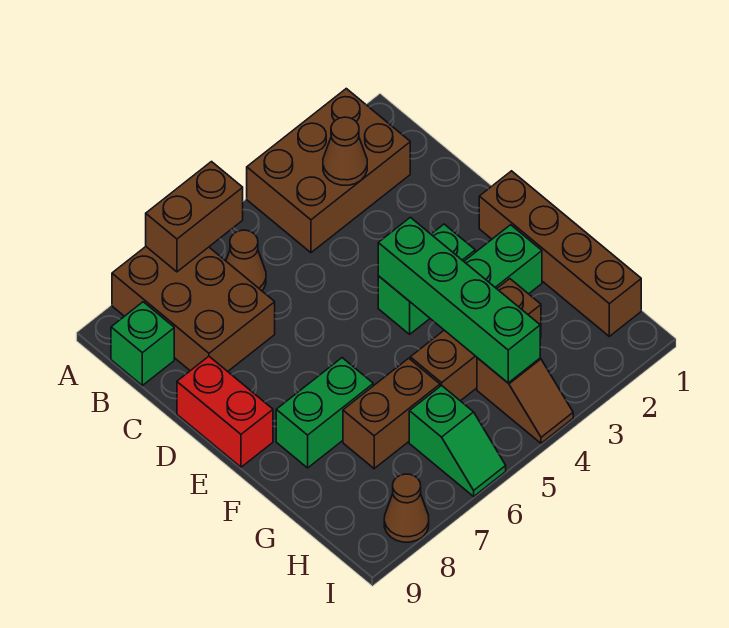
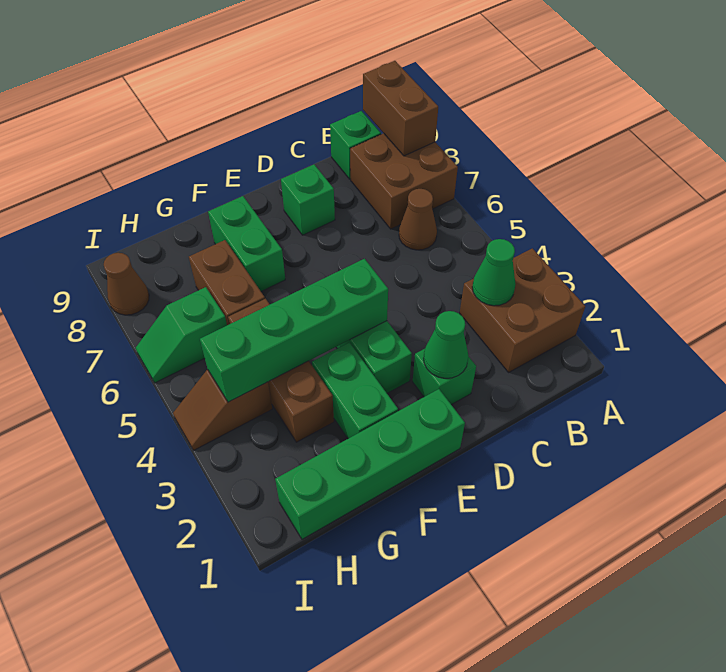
brown 2x3 brick [247,89,410,253] -> brown 2x2 brick [460,248,585,372]
brown 1x2 brick [146,162,243,272] -> brown 1x2 brick moved to [363,61,438,156]
brown 2x3 brick [112,247,275,371] -> brown 2x2 brick [350,133,458,229]
brown 1x1 cone [323,117,367,185] -> green 1x1 cone [472,239,516,306]
none -> green 1x1 brick [413,349,476,405]
none -> green 1x1 cone [424,311,468,378]
none -> green 1x1 brick [281,164,335,235]
red 1x2 brick [177,356,273,467] -> none
brown 1x4 brick [479,171,641,336] -> green 1x4 brick [275,389,465,539]

